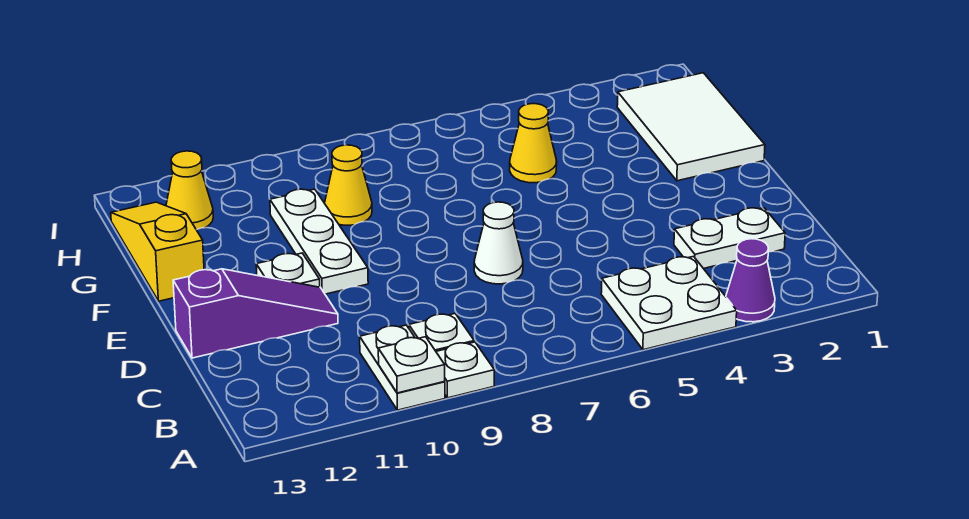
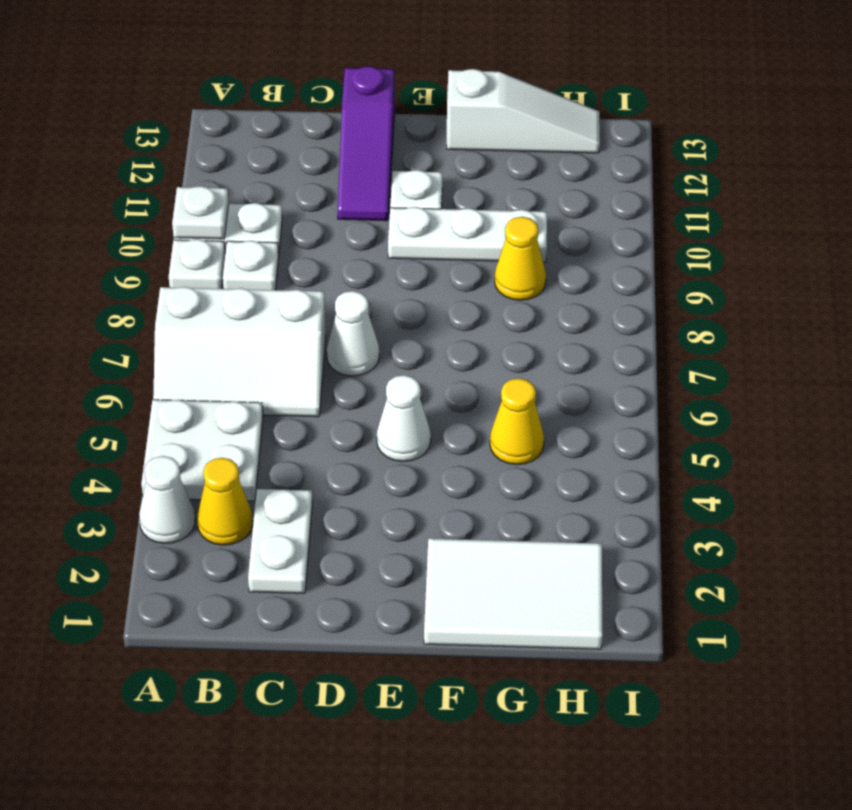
purple 1x1 cone [726,239,775,322] -> white 1x1 cone [139,456,195,543]
none -> white 2x3 slope [153,287,326,417]
none -> white 1x1 cone [377,375,431,461]
yellow 1x3 slope [111,202,204,301] -> white 1x3 slope [447,69,600,153]
yellow 1x1 cone [166,151,213,230] -> yellow 1x1 cone moved to [197,458,253,545]

